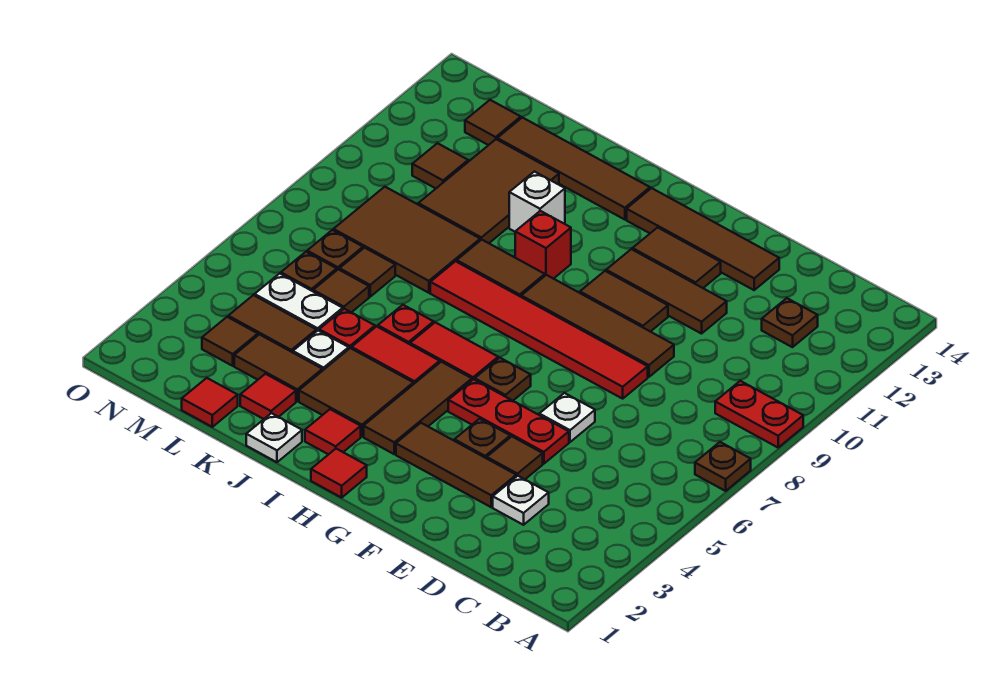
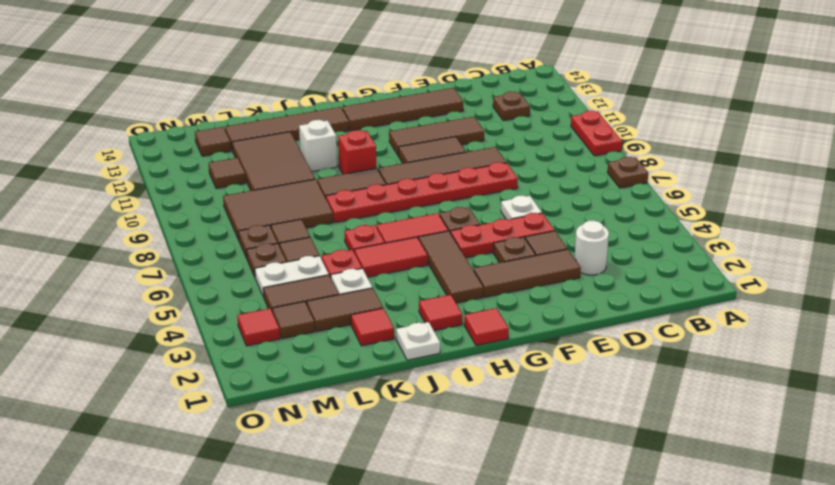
red 1x2 plate [715,381,803,447] -> red 1x2 plate turned to [571,111,622,156]
white 1x1 plate [493,476,549,525] -> white 1x1 round brick [574,221,609,275]
red 1x6 tile [430,261,648,399] -> red 1x6 plate [326,162,518,223]
brown 1x2 tile [633,228,721,288] -> none
brown 2x2 tile [299,348,413,436] -> none
red 1x1 tile [182,378,238,427] -> red 1x1 tile moved to [237,309,280,346]

